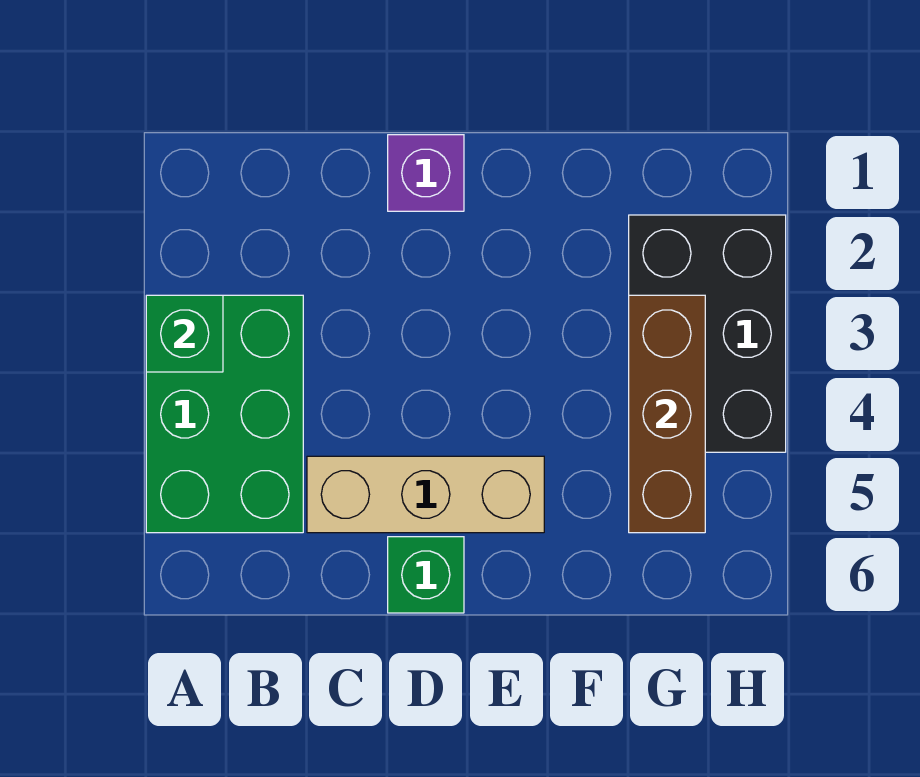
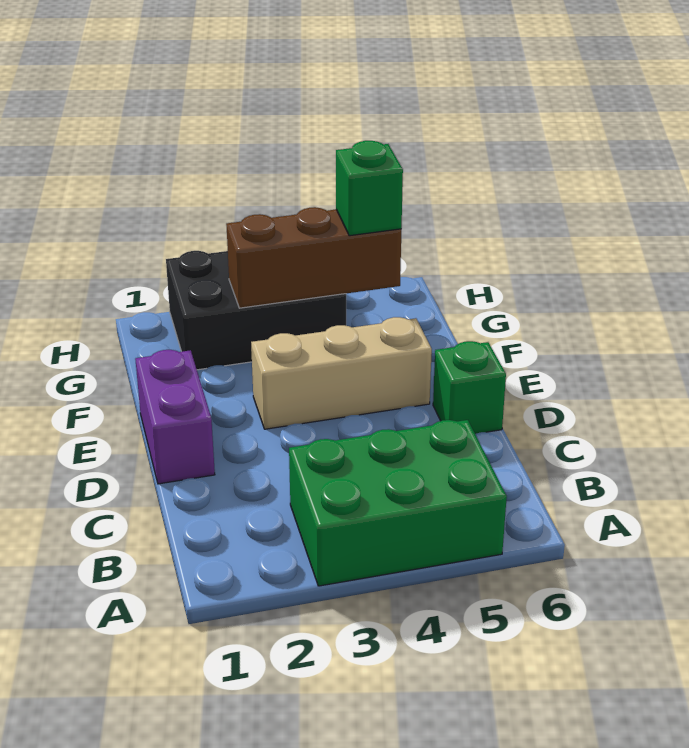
green 1x1 brick [146,295,223,372] -> green 1x1 brick moved to [336,141,403,236]
tan 1x3 brick [307,456,544,533] -> tan 1x3 brick turned to [251,317,432,429]
purple 1x1 brick [388,135,464,211] -> purple 1x2 brick [135,350,215,484]

